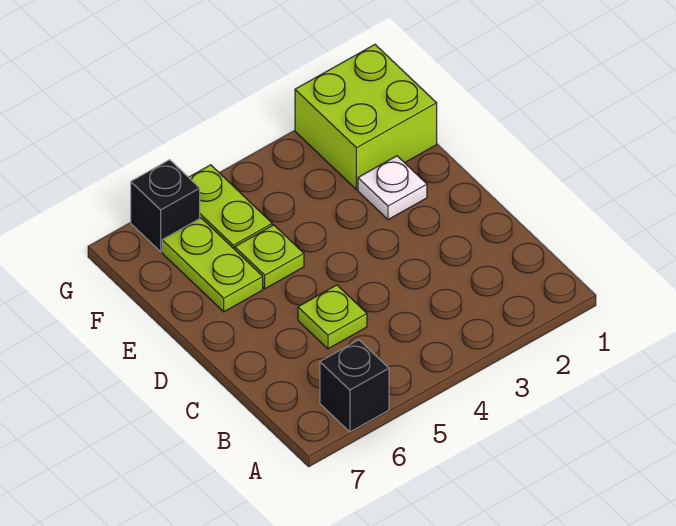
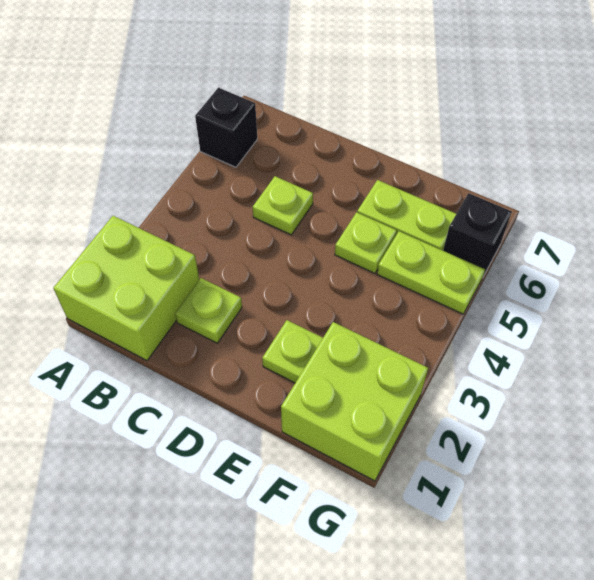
none -> lime 2x2 brick [54,216,199,360]
none -> lime 1x1 plate [175,278,242,343]
white 1x1 plate [358,156,427,220] -> lime 1x1 plate [262,320,323,383]

